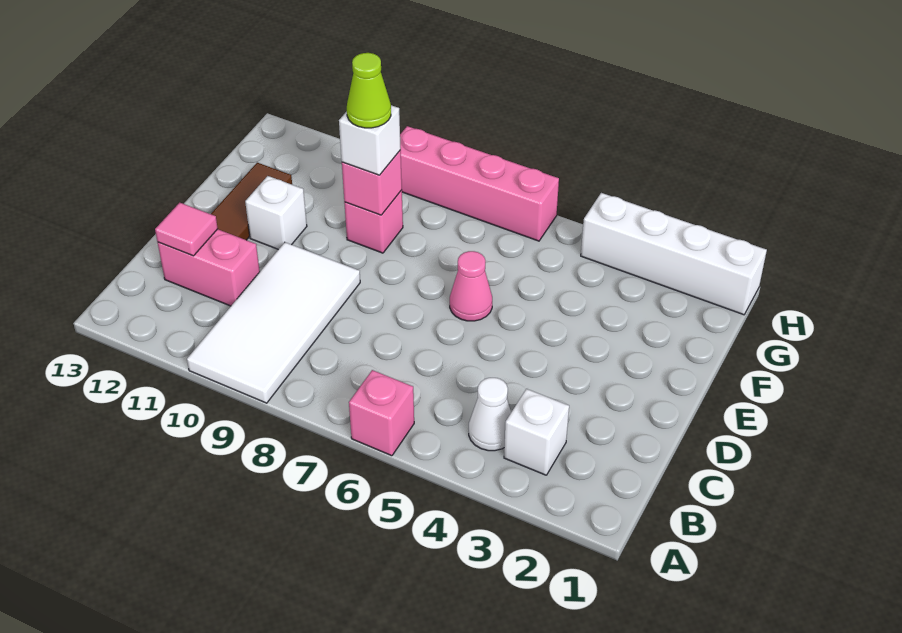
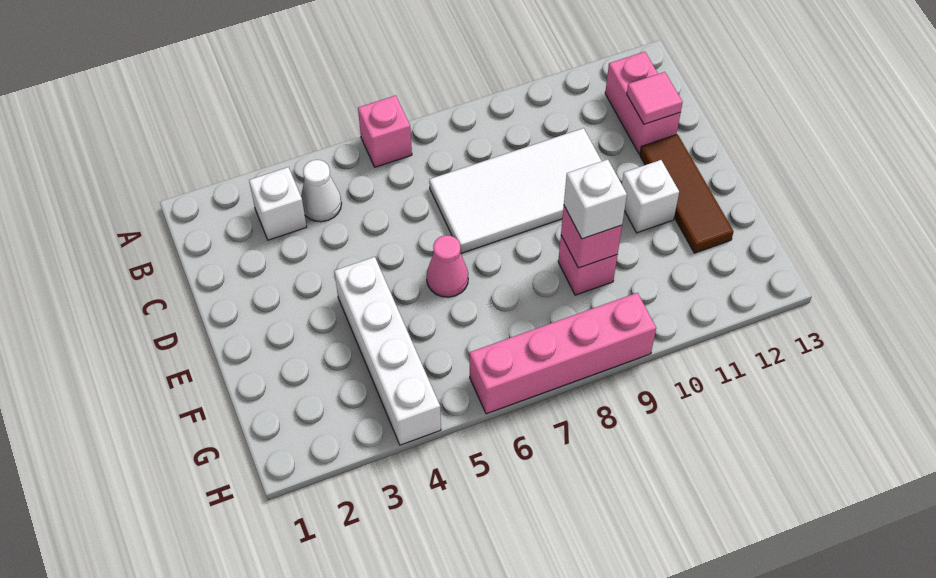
white 2x4 tile [187,242,360,403] -> white 2x4 tile turned to [429,128,601,253]
pink 1x2 brick [158,229,260,306] -> pink 1x2 brick turned to [605,52,681,154]
lime 1x1 cone [347,53,391,128] -> none
white 1x4 brick [581,193,767,315] -> white 1x4 brick turned to [334,257,441,445]

